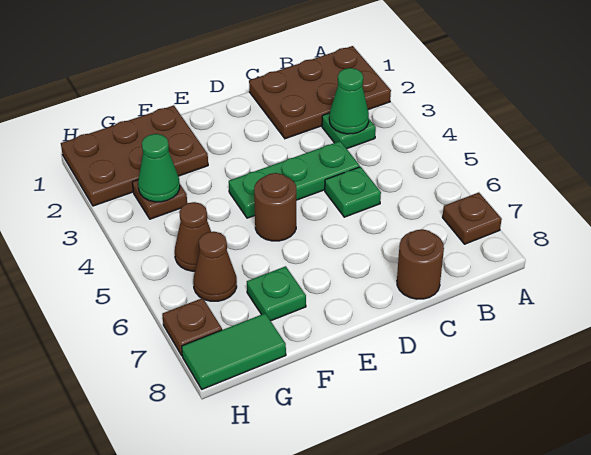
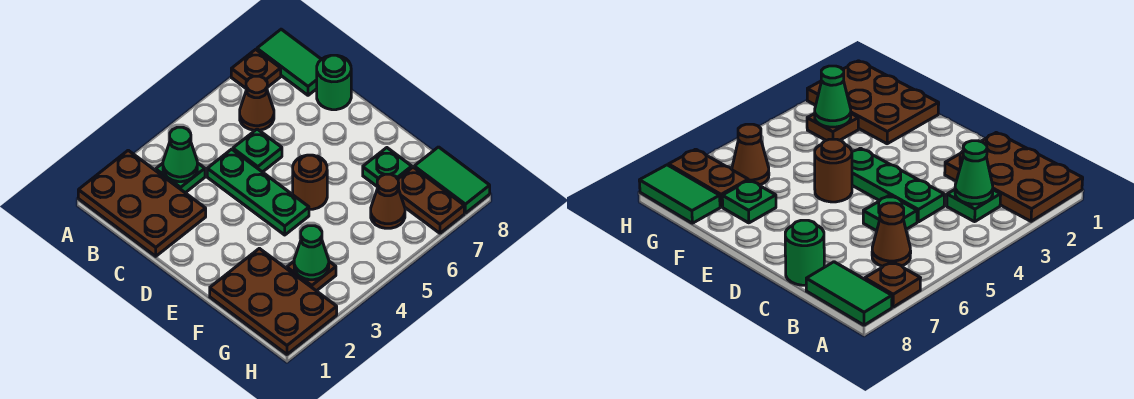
none -> green 1x2 tile [257,29,321,95]
brown 1x1 round brick [397,229,444,299] -> green 1x1 round brick [317,55,351,110]
brown 1x1 cone [175,202,211,271] -> brown 1x1 cone moved to [240,76,274,130]
brown 1x1 plate [162,298,222,355] -> brown 1x2 plate [398,167,464,233]

